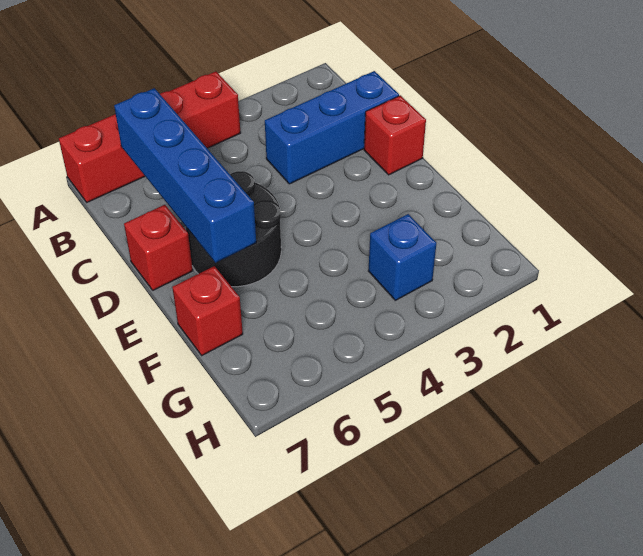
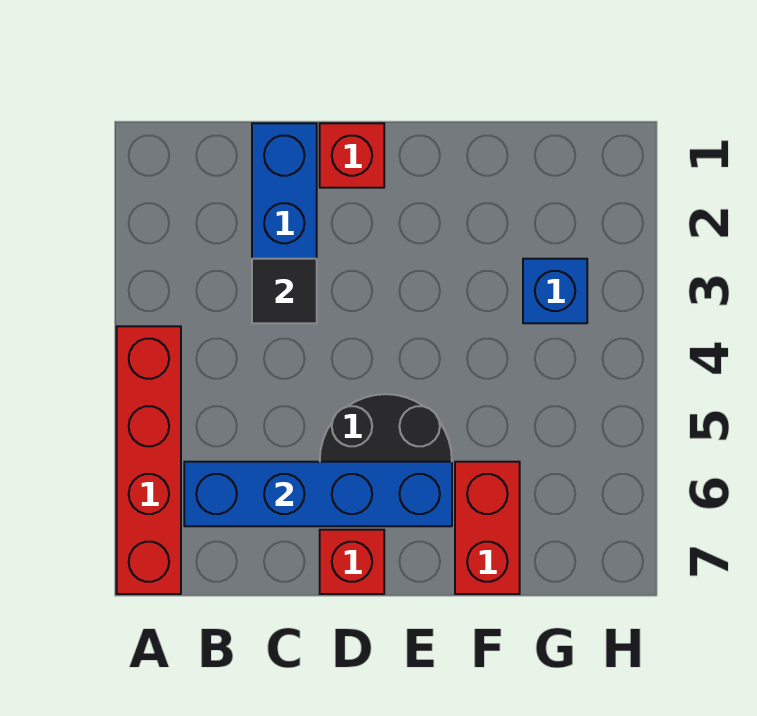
none -> black 1x1 tile [252,259,317,323]
red 1x1 brick [172,266,243,355] -> red 1x2 brick [455,462,520,594]

